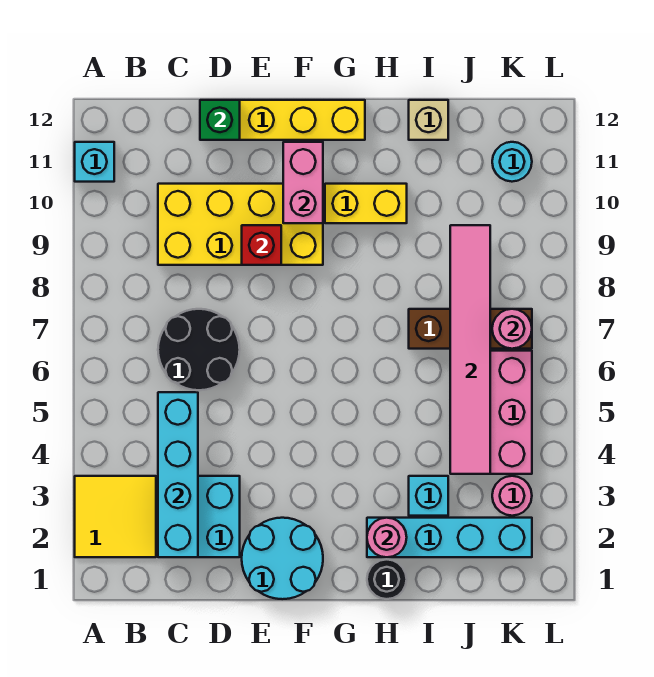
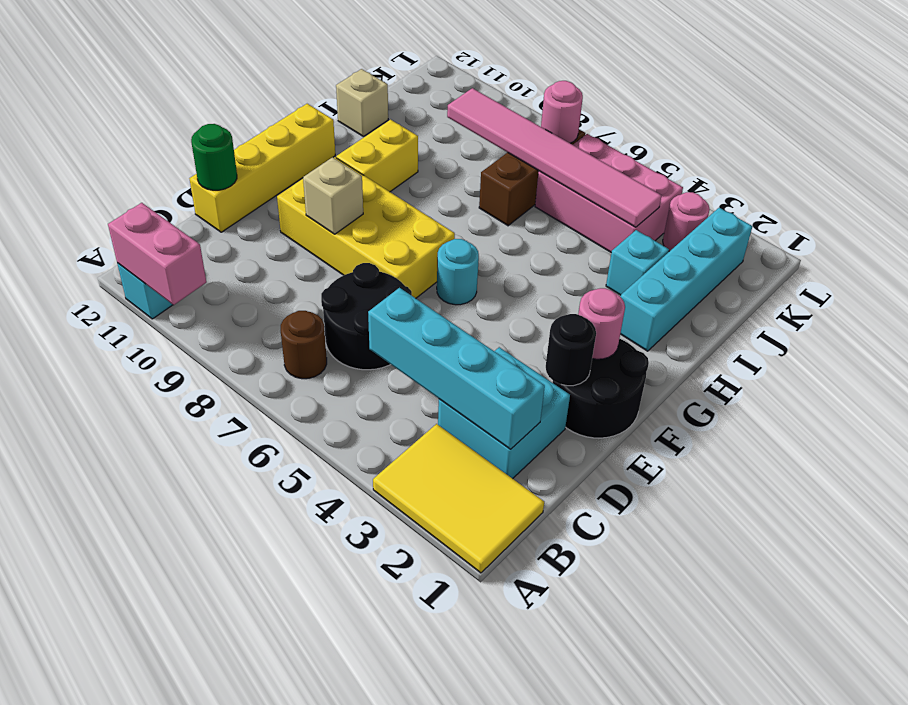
yellow 2x2 tile [75,476,156,557] -> yellow 2x3 tile [373,424,544,573]
none -> brown 1x1 round brick [281,311,327,379]
yellow 2x4 brick [158,184,323,265] -> yellow 2x4 brick turned to [277,157,455,298]
green 1x1 brick [200,100,240,140] -> green 1x1 round brick [191,124,237,190]
cyan 2x2 round brick [242,518,323,599] -> black 2x2 round brick [553,339,649,438]
red 1x1 brick [242,225,281,265] -> tan 1x1 brick [303,157,363,234]
pink 1x2 brick [283,142,323,223] -> pink 1x2 brick moved to [108,203,206,305]
black 1x1 round brick [367,559,407,599] -> black 1x1 round brick moved to [546,314,596,386]
pink 1x1 round brick [367,518,407,557] -> pink 1x1 round brick moved to [578,288,625,359]
cyan 1x1 round brick [492,142,532,182] -> cyan 1x1 round brick moved to [437,239,479,305]

